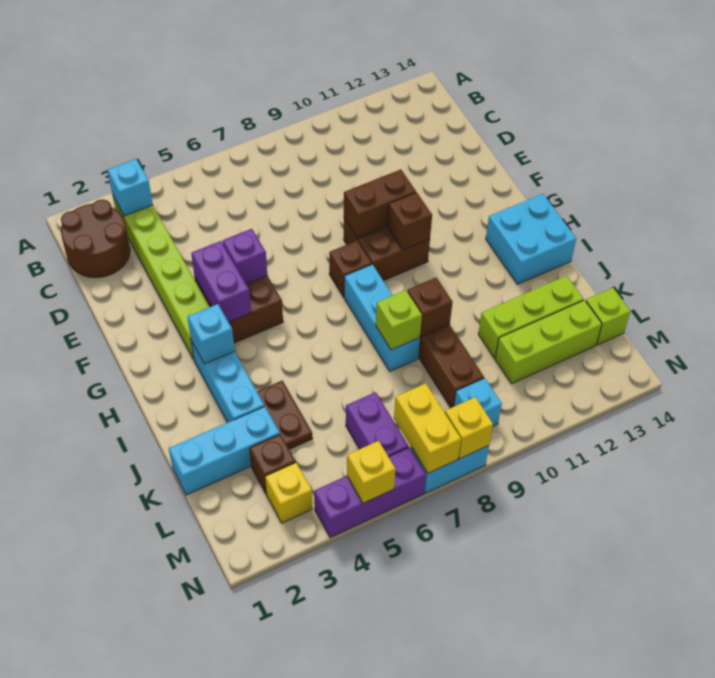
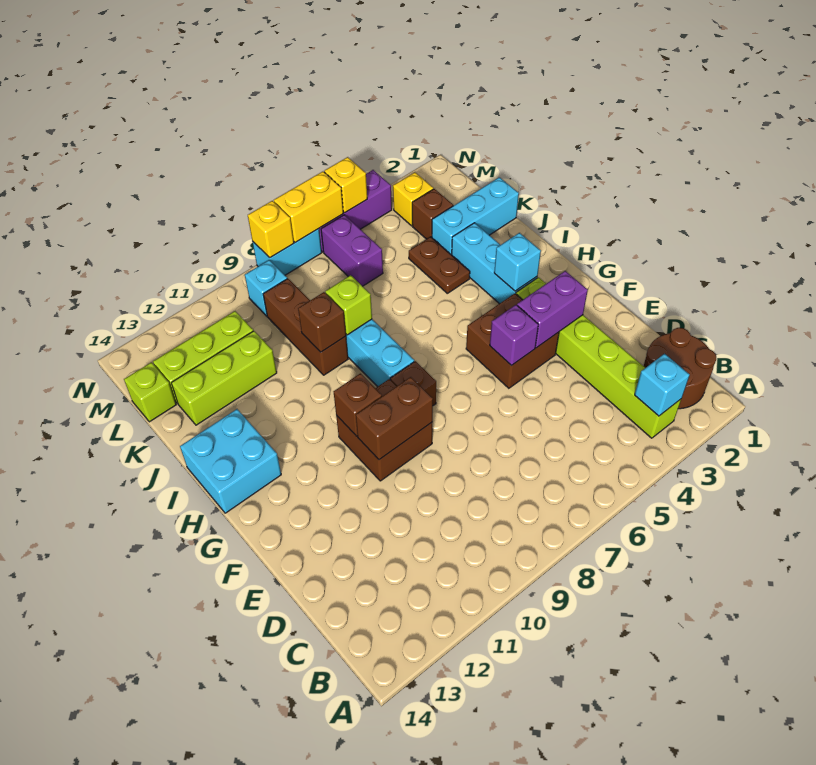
purple 1x2 brick [191,241,251,322] -> purple 1x2 brick turned to [517,271,588,348]
yellow 1x2 brick [394,384,461,473] -> yellow 1x2 brick turned to [274,172,343,243]

